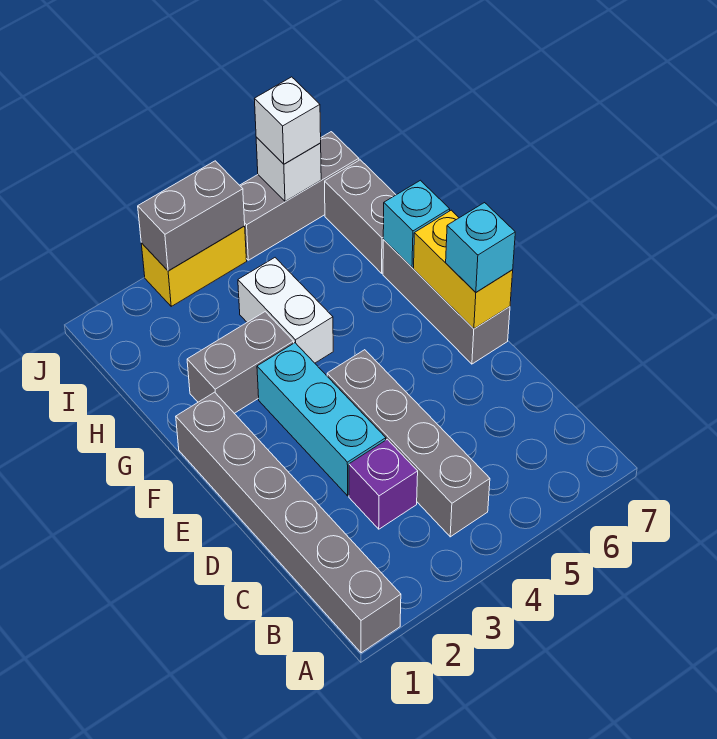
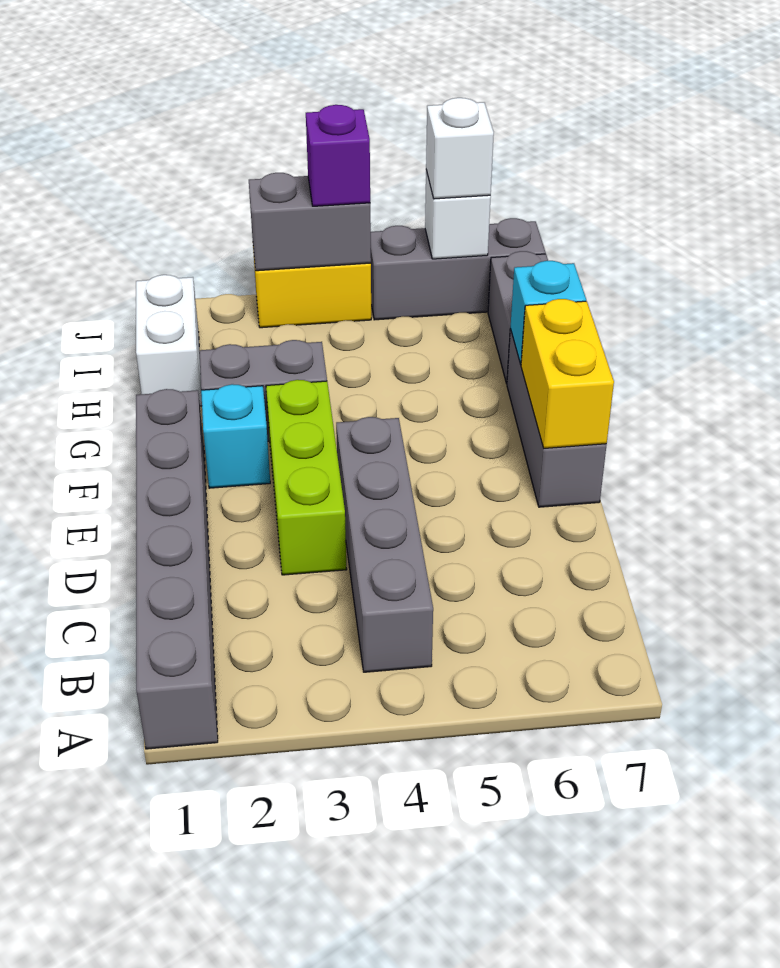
purple 1x1 brick [349,439,418,529] -> purple 1x1 brick moved to [306,105,370,206]
cyan 1x3 brick [257,343,386,496] -> lime 1x3 brick [266,380,347,575]
cyan 1x1 brick [446,203,515,292] -> cyan 1x1 brick moved to [201,384,270,488]
white 1x2 brick [238,258,333,363] -> white 1x2 brick moved to [136,275,202,406]

